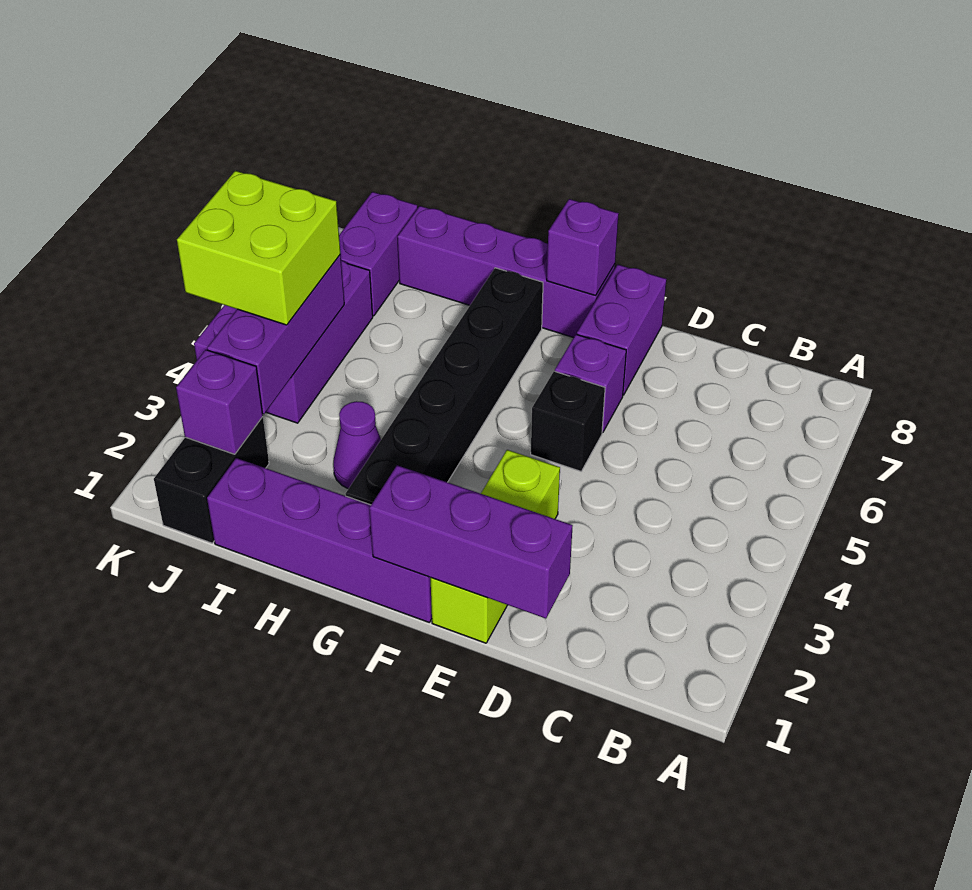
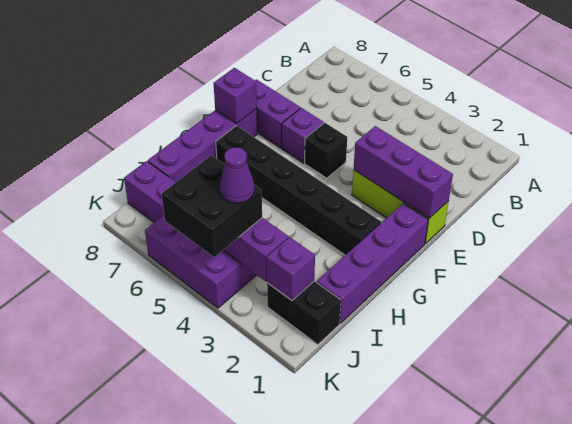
purple 1x3 brick [369,465,573,619] -> purple 1x3 brick turned to [354,126,453,218]
purple 1x1 cone [333,401,381,489] -> purple 1x1 cone moved to [220,148,254,203]
lime 2x2 brick [177,171,340,325] -> black 2x2 brick [162,155,262,257]

